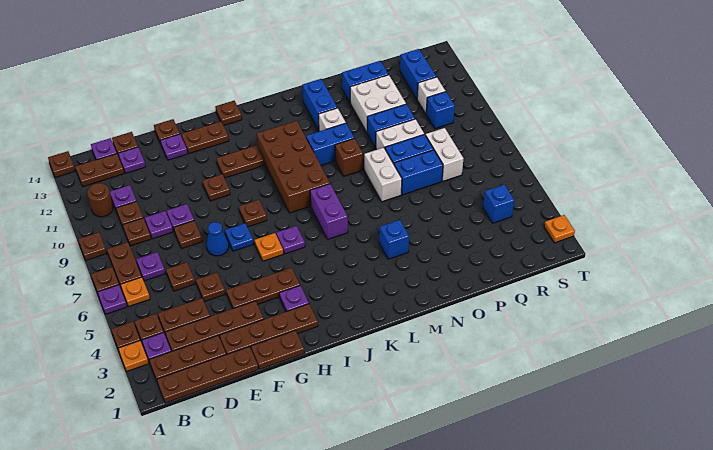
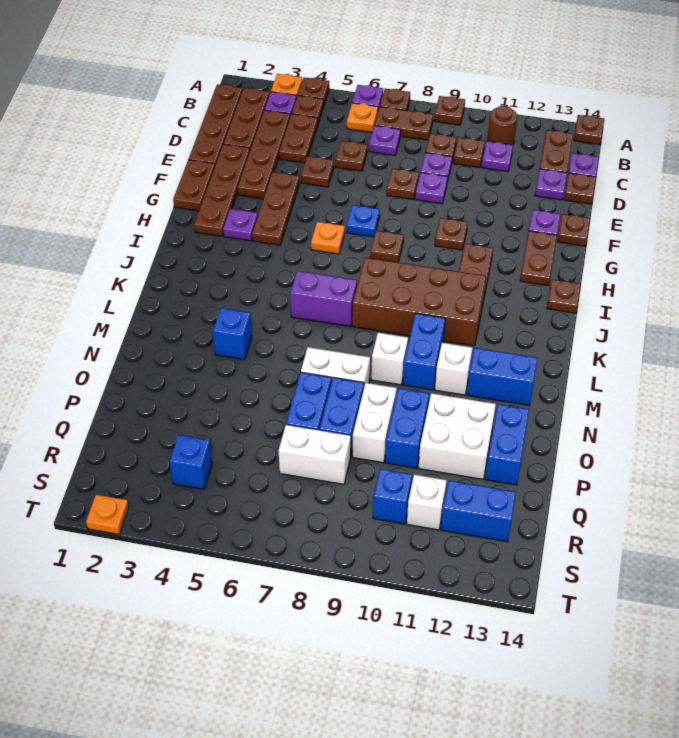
blue 1x1 cone [206,222,229,256] -> none
purple 1x1 plate [276,226,305,254] -> none
brown 1x1 brick [335,138,363,176] -> white 1x1 brick [371,333,408,385]

